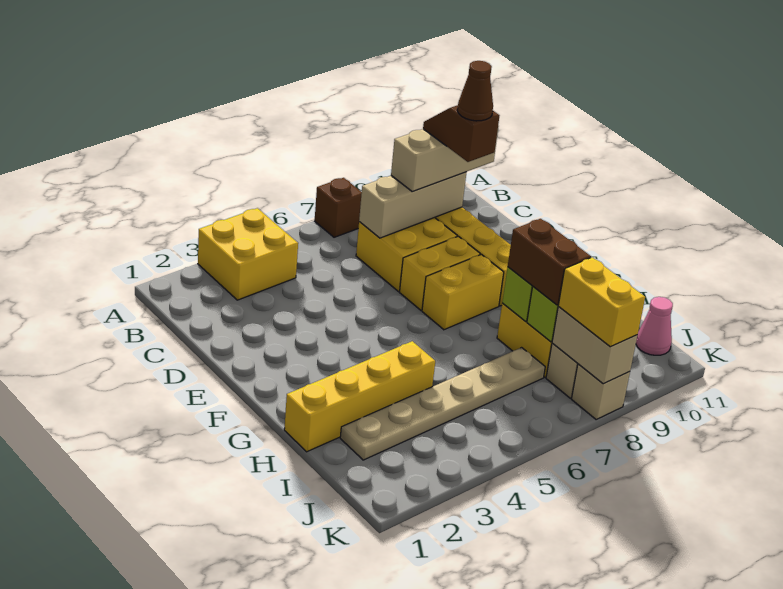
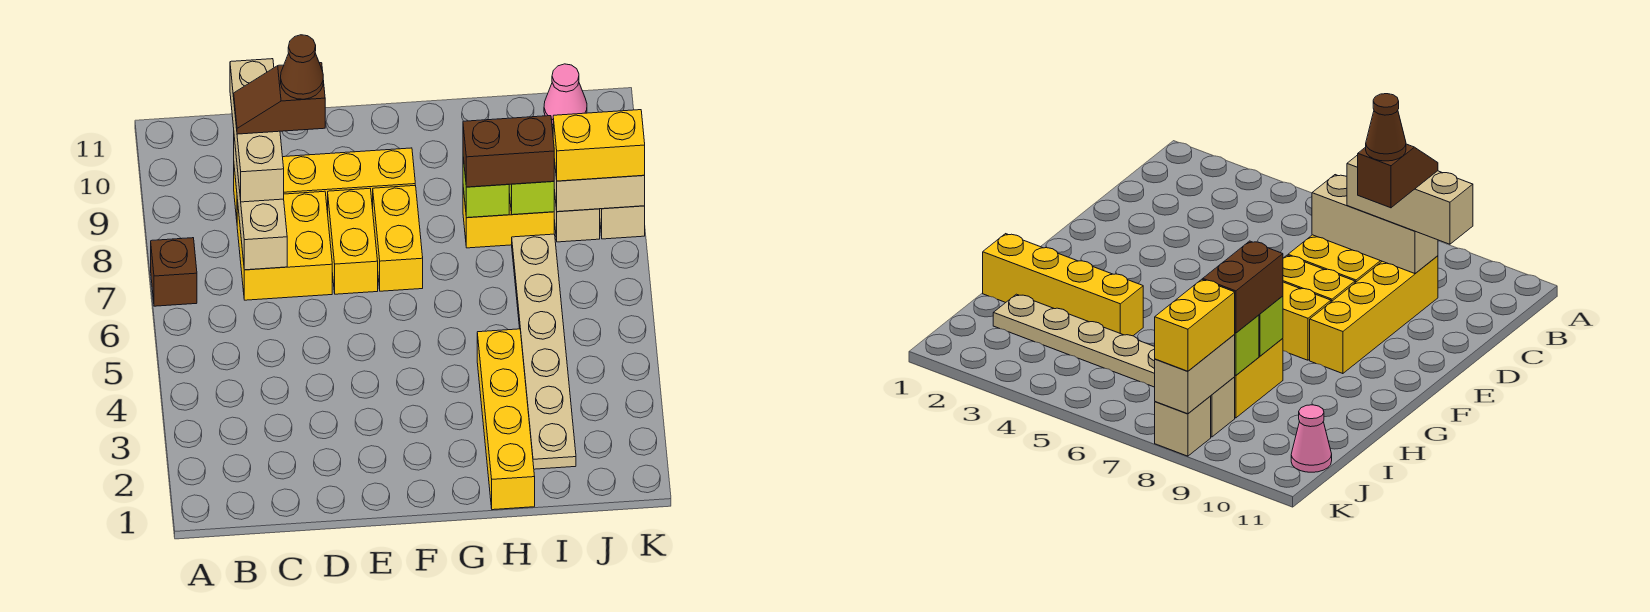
yellow 2x2 brick [198,208,298,300] -> none

